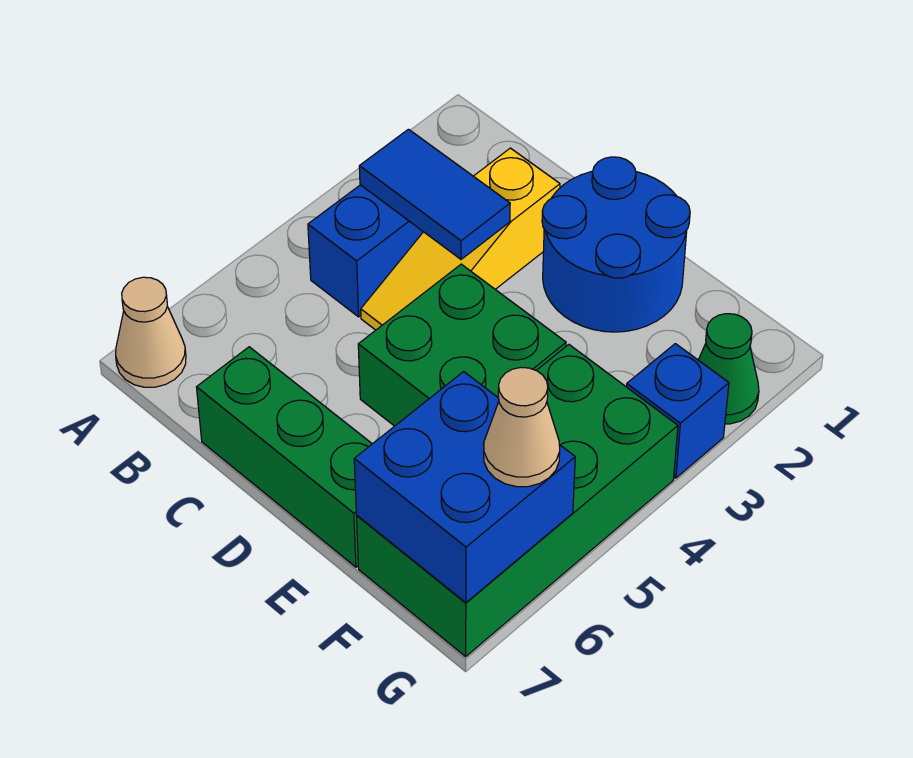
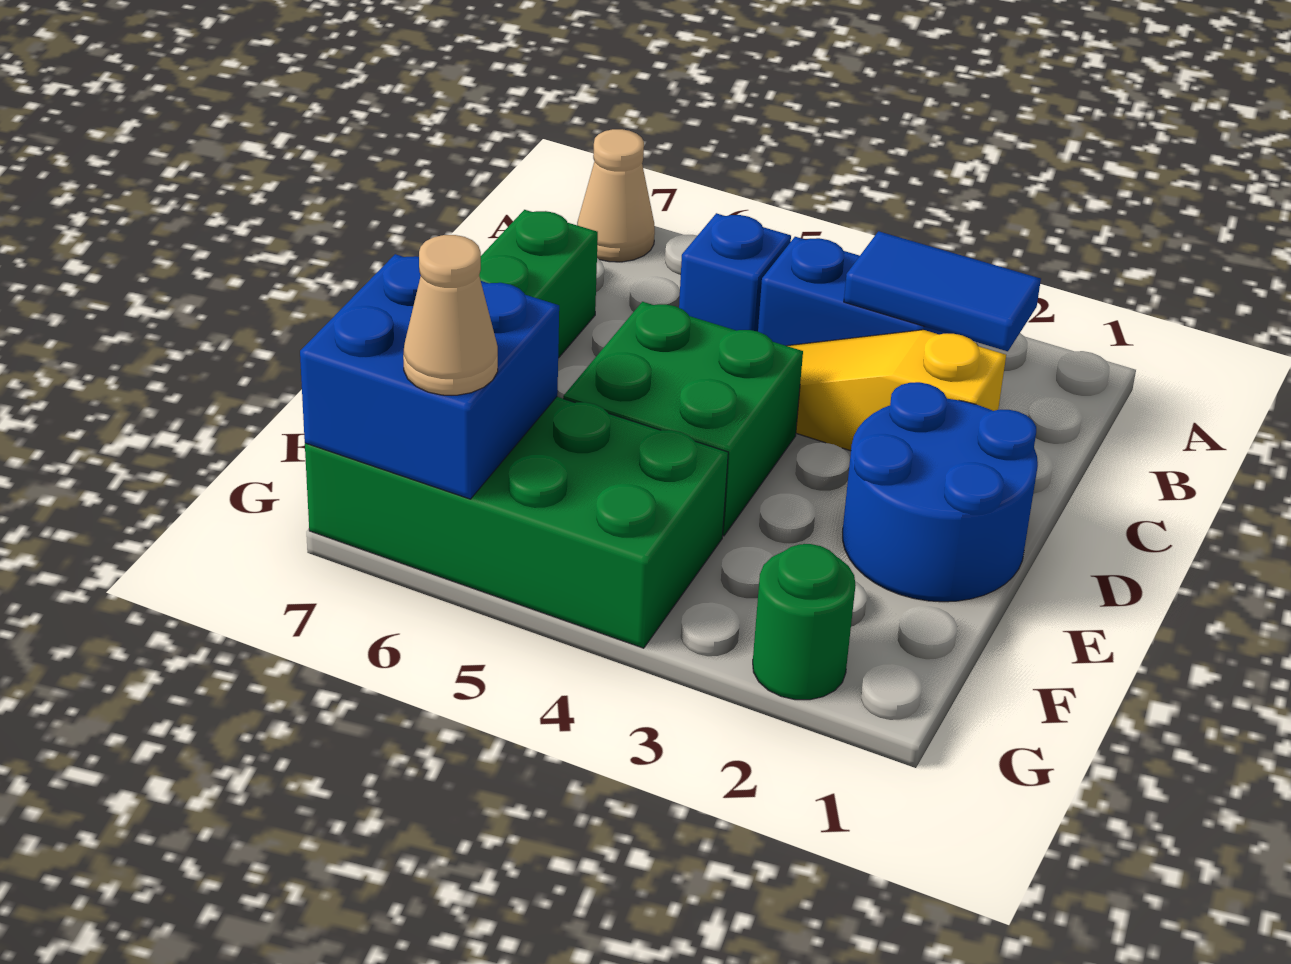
blue 1x2 tile [359,129,510,259] -> blue 1x2 tile turned to [844,231,1041,351]
green 1x1 cone [698,314,759,424] -> green 1x1 round brick [753,544,855,700]
blue 1x1 brick [627,344,729,478] -> blue 1x1 brick moved to [679,213,791,332]

